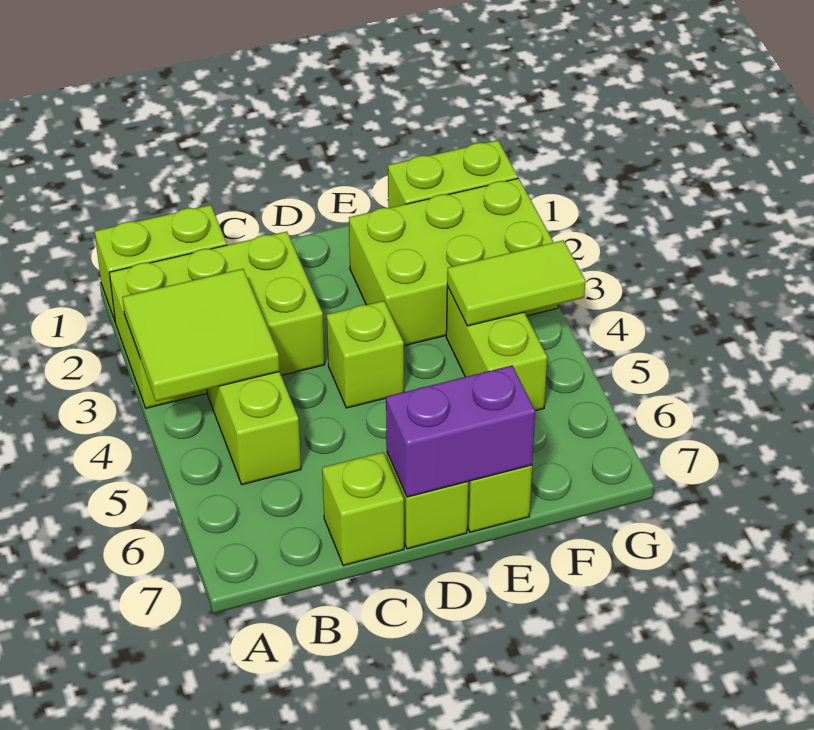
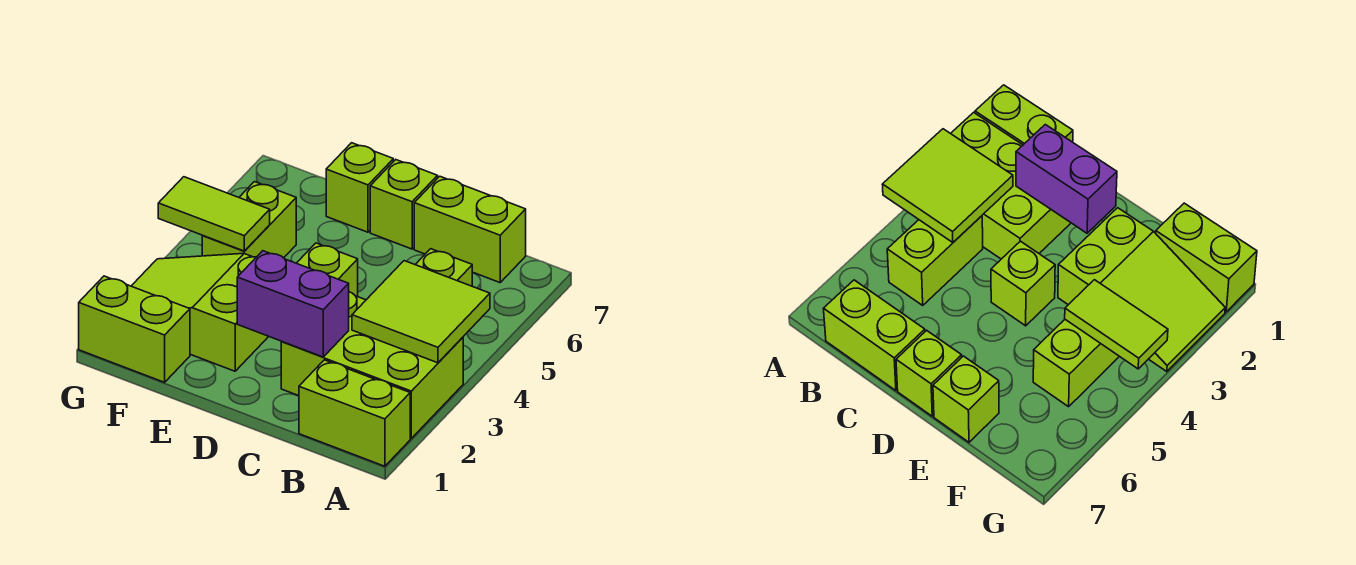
lime 1x1 brick [322,452,404,566] -> lime 1x2 brick [414,176,526,283]
purple 1x2 brick [386,365,535,497] -> purple 1x2 brick moved to [237,251,349,357]
lime 2x3 brick [349,178,558,346] -> lime 2x3 slope [132,254,269,371]

